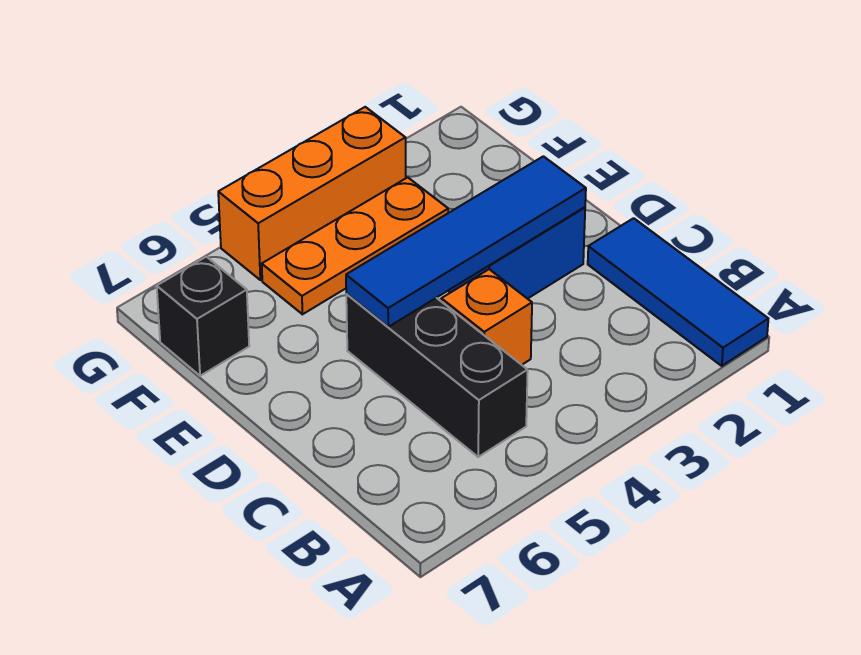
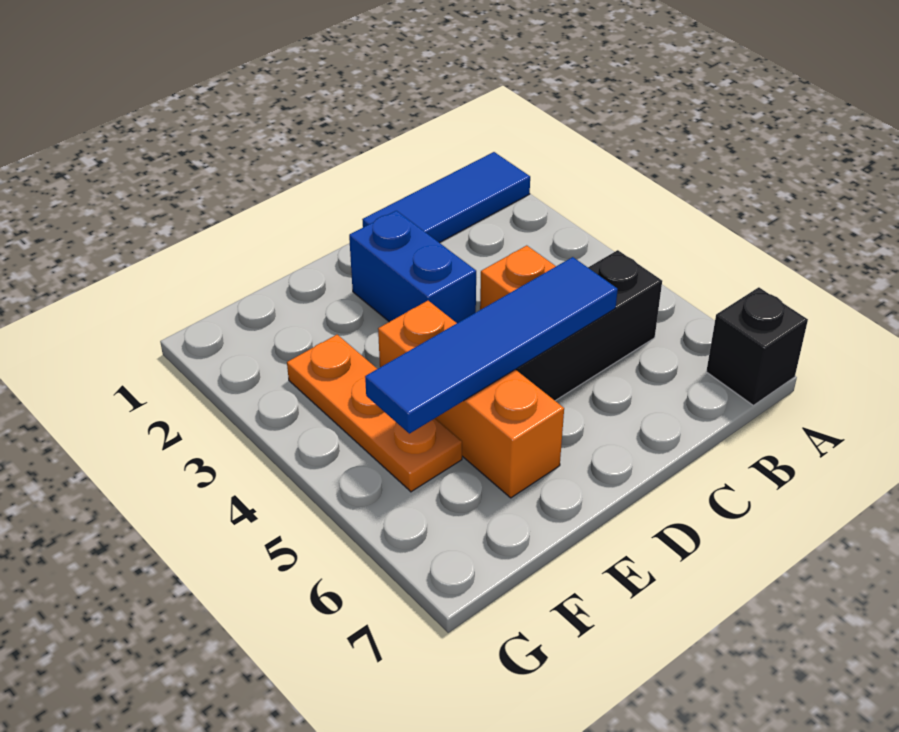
blue 1x4 tile [346,156,586,327] -> blue 1x4 tile turned to [365,257,618,434]
black 1x1 brick [157,257,249,376] -> black 1x1 brick moved to [706,287,808,405]
orange 1x3 brick [218,107,406,280] -> orange 1x3 brick moved to [378,301,564,498]

